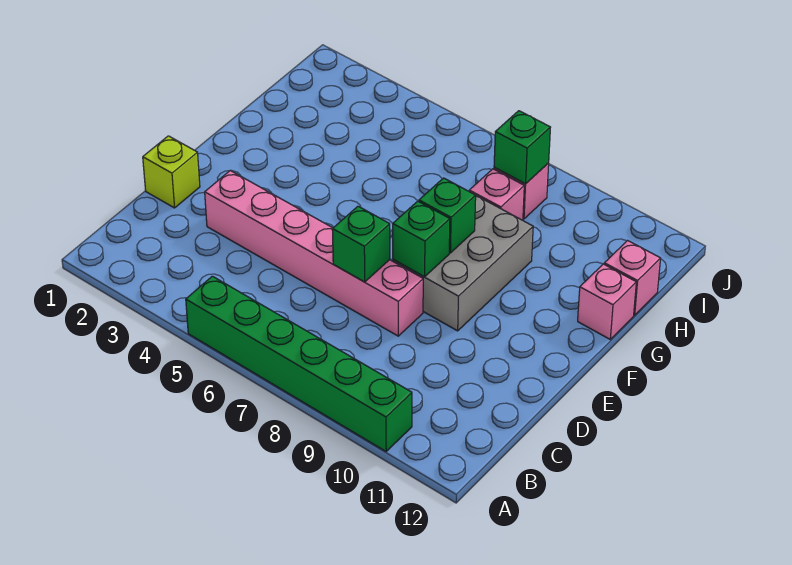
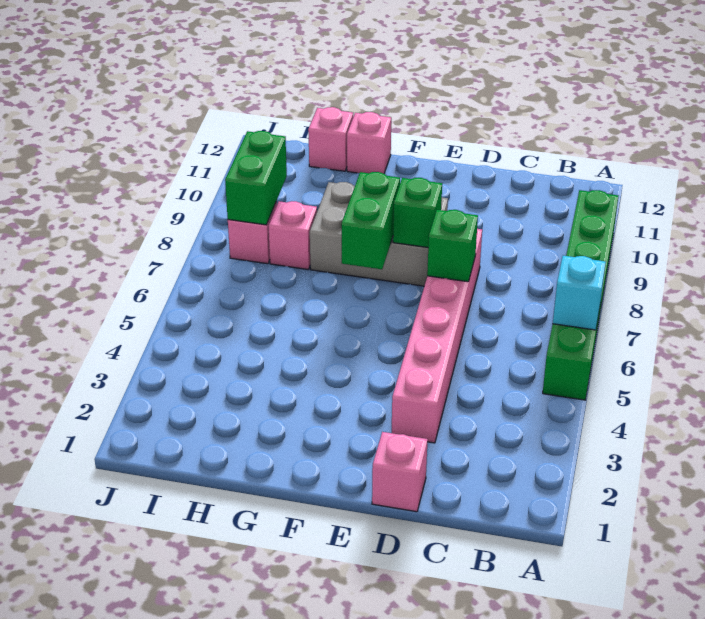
none -> cyan 1x1 brick [553,256,606,330]
lime 1x1 brick [143,136,200,208] -> pink 1x1 brick [372,432,428,512]
green 1x1 brick [419,178,476,253] -> green 1x2 brick [342,172,400,269]
green 1x1 brick [494,111,551,184] -> green 1x2 brick [225,131,287,225]

